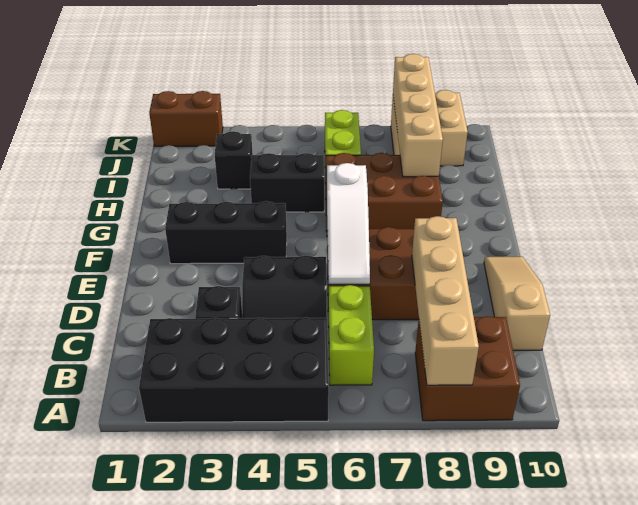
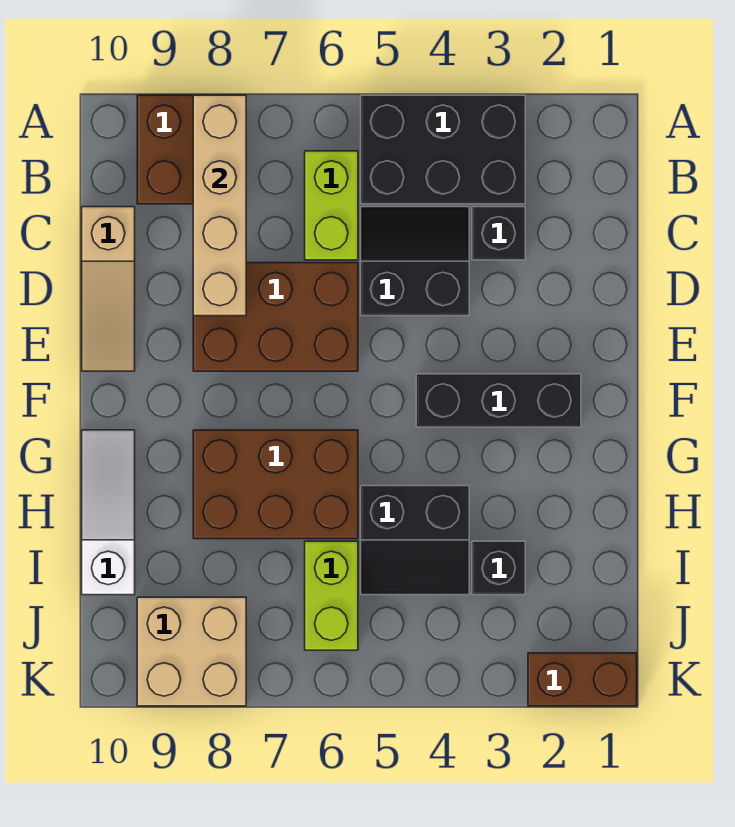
black 2x4 brick [139,317,329,422] -> black 2x3 brick [361,95,525,204]
white 1x3 slope [327,163,370,284] -> white 1x3 slope moved to [82,430,135,595]
tan 1x4 brick [393,54,443,177] -> none

